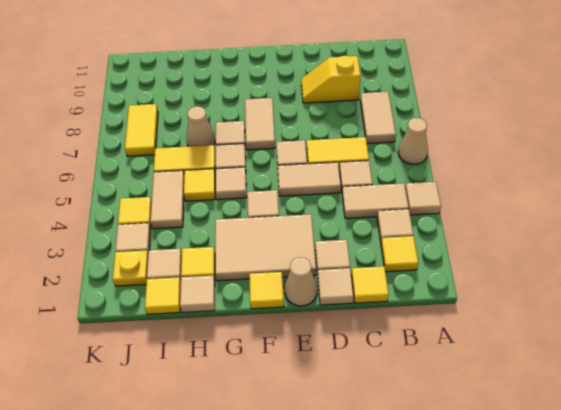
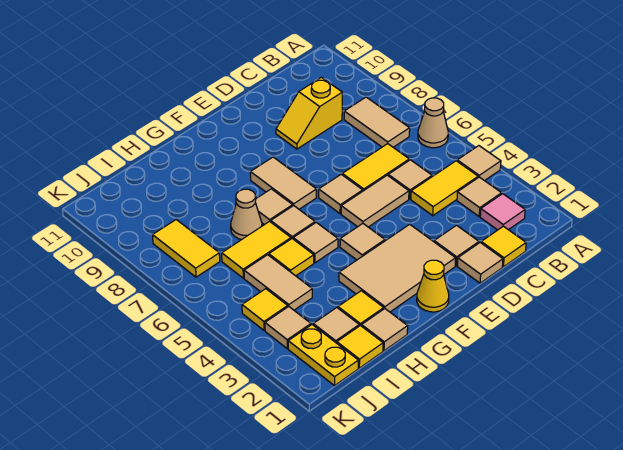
yellow 1x1 tile [381,236,418,272] -> pink 1x1 tile [480,194,525,230]
tan 1x2 tile [342,183,409,218] -> yellow 1x2 tile [411,161,478,216]
tan 1x1 cone [285,257,317,306] -> none
yellow 1x1 tile [249,272,284,309] -> yellow 1x1 cone [417,260,449,312]
yellow 1x1 plate [113,250,148,286] -> yellow 1x2 plate [288,325,358,386]

